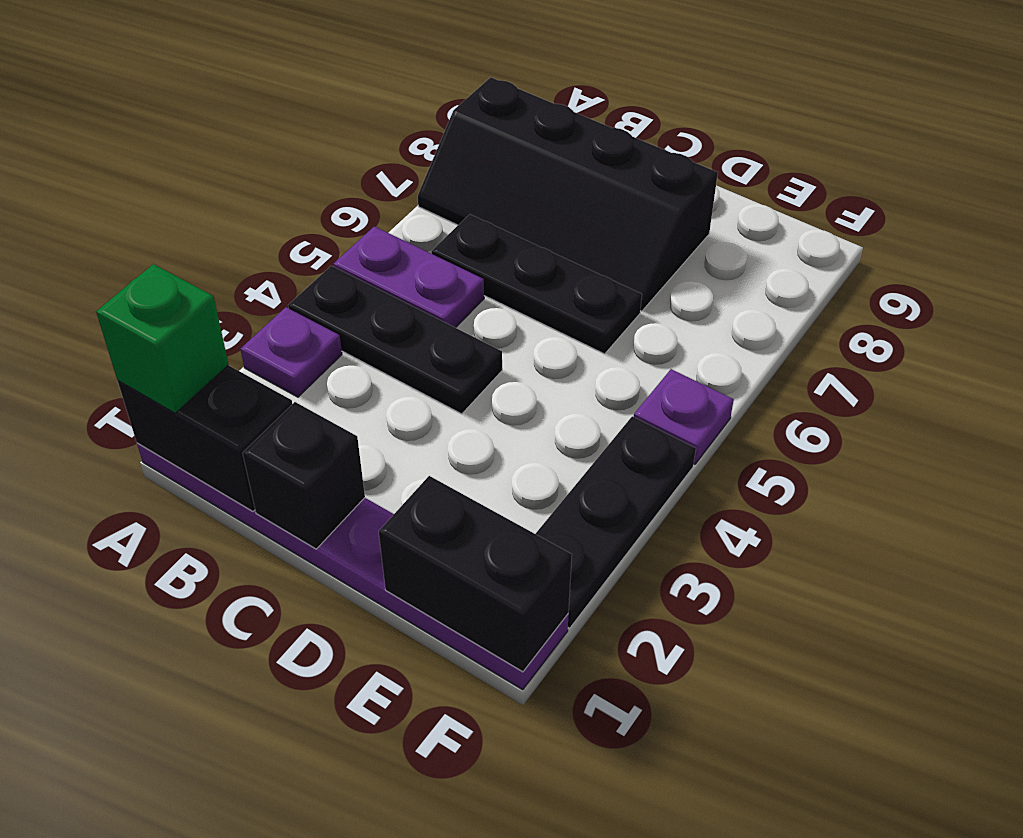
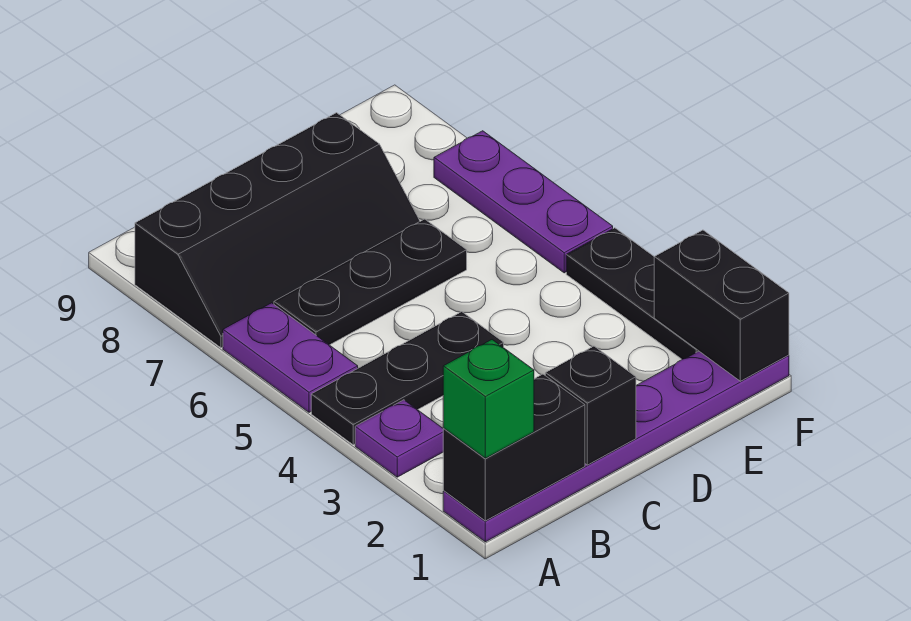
purple 1x2 plate [333,226,484,328] -> purple 1x2 plate turned to [223,303,358,412]
black 1x2 brick [379,476,572,672] -> black 1x2 brick turned to [654,230,789,381]
purple 1x1 plate [634,369,734,464] -> purple 1x3 plate [434,131,613,273]

